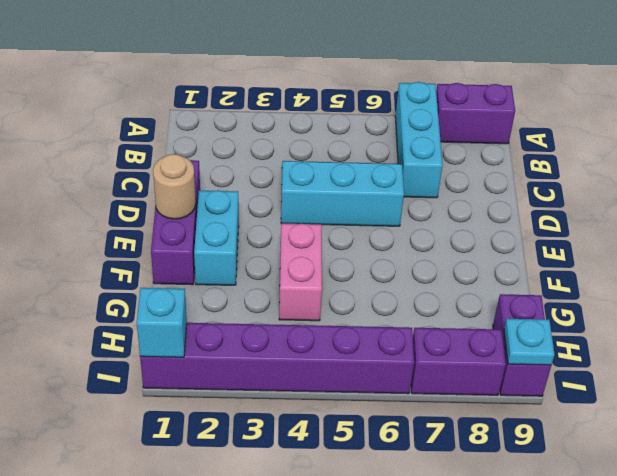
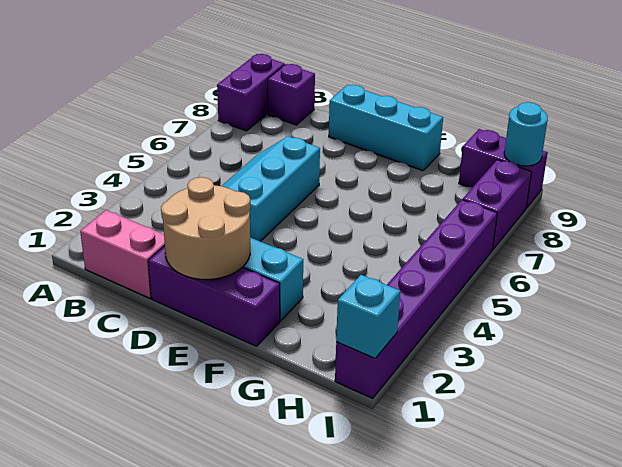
cyan 1x3 brick [395,82,443,198] -> cyan 1x3 brick moved to [329,85,443,171]
none -> purple 1x1 brick [268,64,315,125]
tan 1x1 round brick [153,154,196,219] -> tan 2x2 round brick [161,177,250,279]
pink 1x2 brick [279,224,322,321] -> pink 1x2 brick moved to [80,210,165,298]
cyan 1x1 plate [504,319,555,365] -> cyan 1x1 round brick [504,102,548,166]

